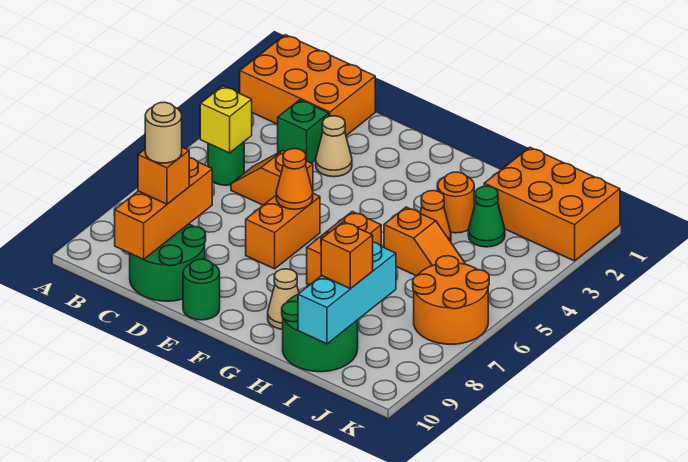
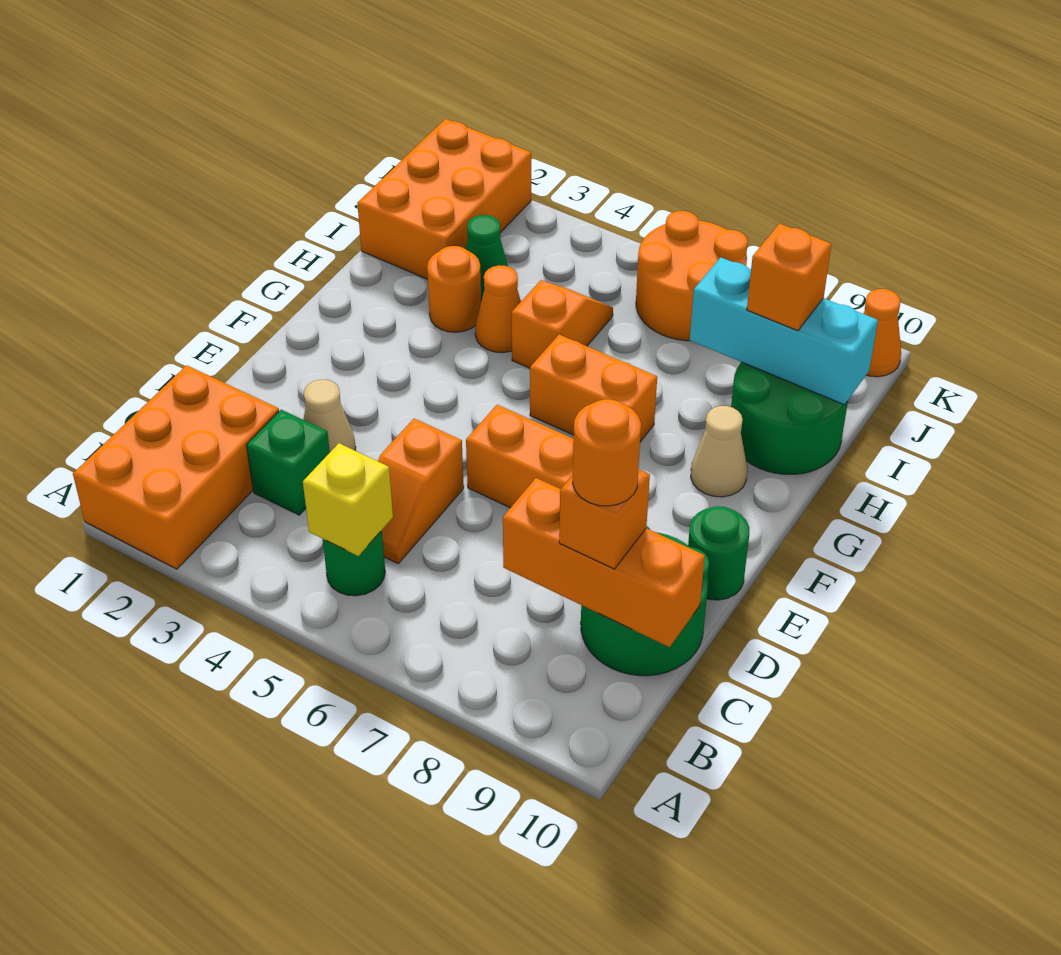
tan 1x1 round brick [145,102,182,163] -> orange 1x1 round brick [573,399,641,506]
orange 1x1 cone [276,149,313,209] -> orange 1x1 cone moved to [863,289,901,377]

